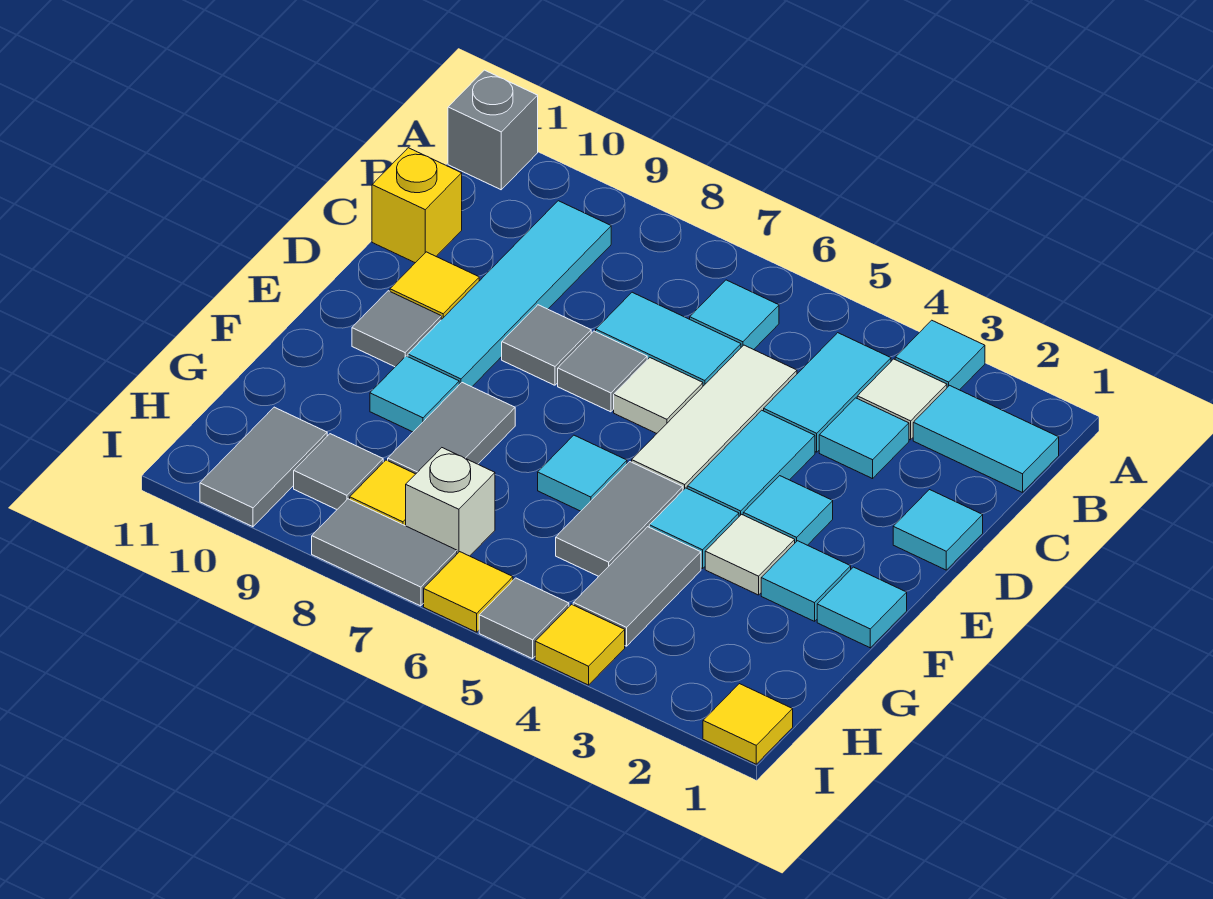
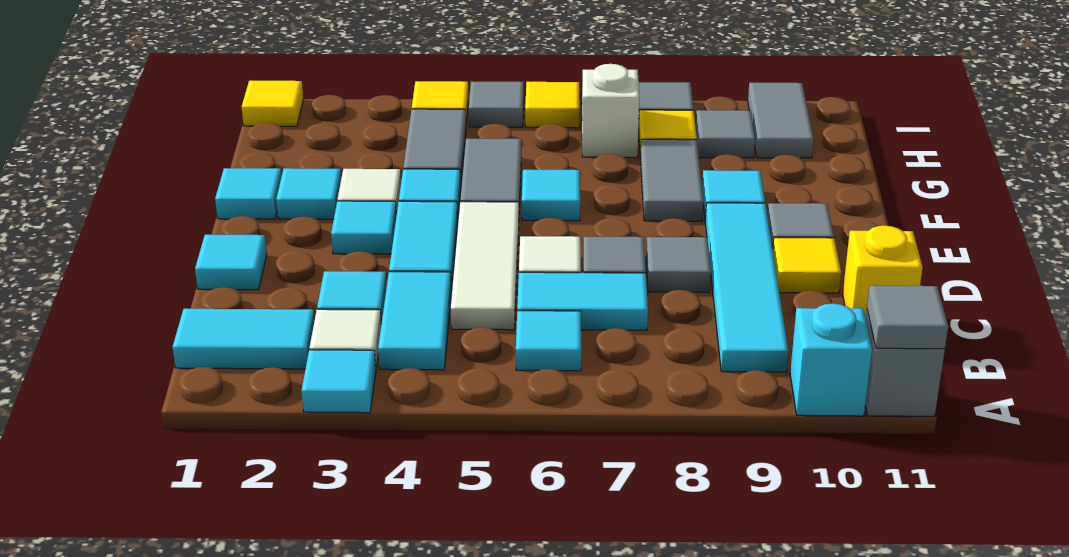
none -> cyan 1x1 brick [790,303,872,416]
none -> grey 1x1 tile [867,286,948,349]

